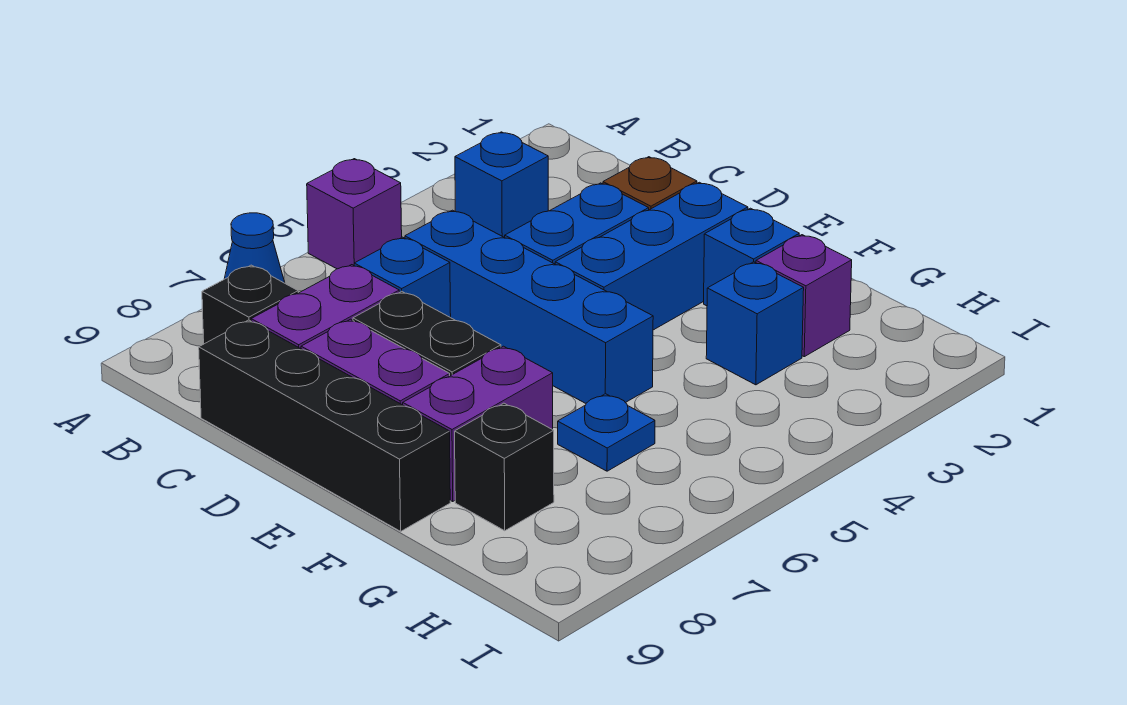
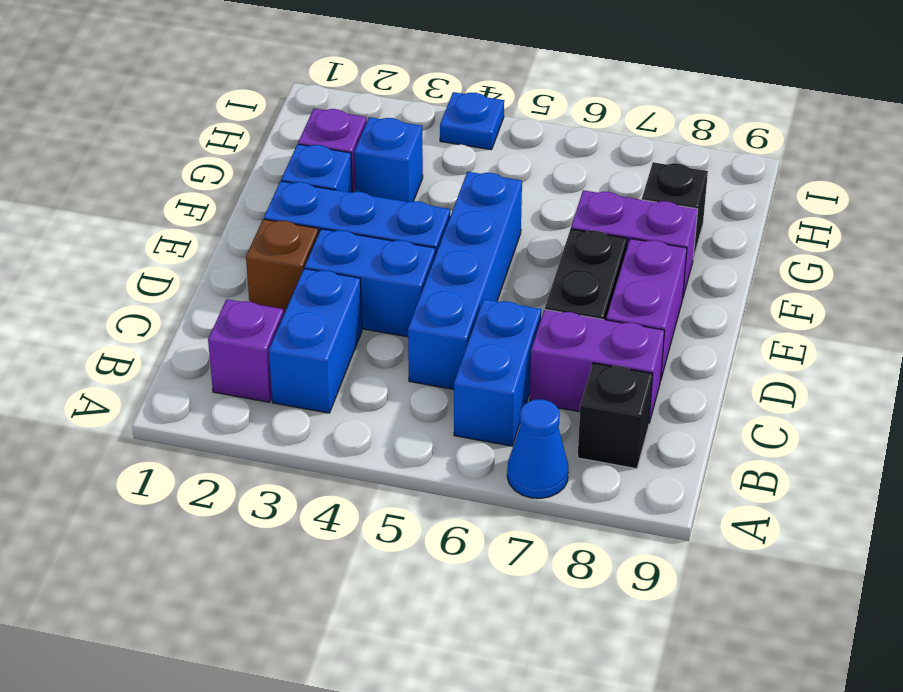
purple 1x1 brick [307,159,402,269] -> purple 1x1 brick moved to [208,299,284,402]
blue 1x1 brick [455,132,548,237] -> blue 1x2 brick [269,269,362,413]
blue 1x1 brick [354,237,451,318] -> blue 1x2 brick [454,299,541,446]
black 1x4 brick [199,320,450,531] -> none
blue 1x1 plate [558,394,655,471] -> blue 1x1 plate moved to [440,92,504,150]

